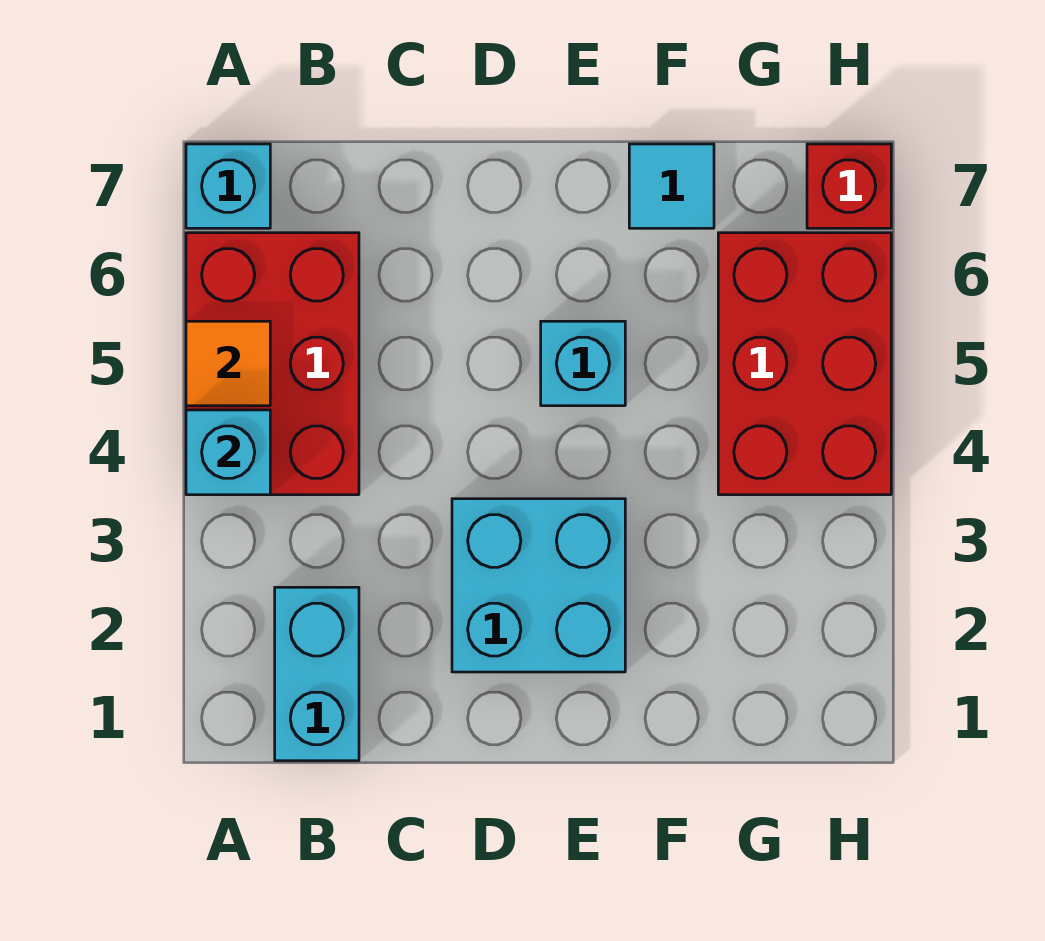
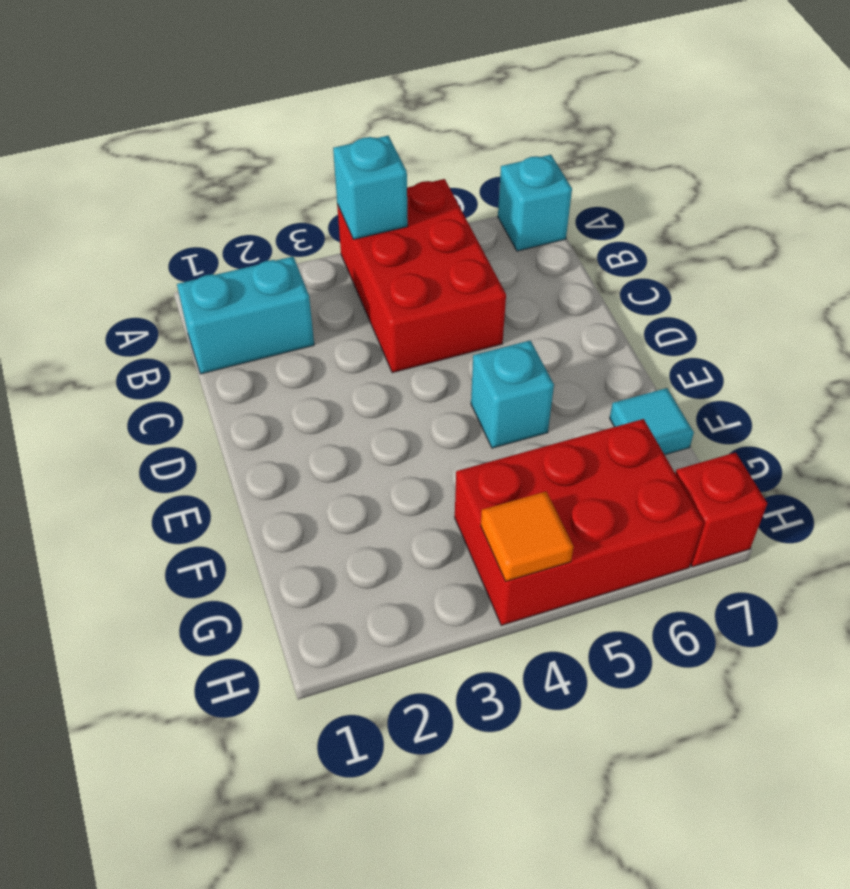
red 2x3 brick [186,233,359,495] -> red 2x3 brick turned to [337,179,506,373]
orange 1x1 tile [186,321,270,406] -> orange 1x1 tile moved to [481,492,573,581]
cyan 2x2 brick [452,499,625,672] -> none

